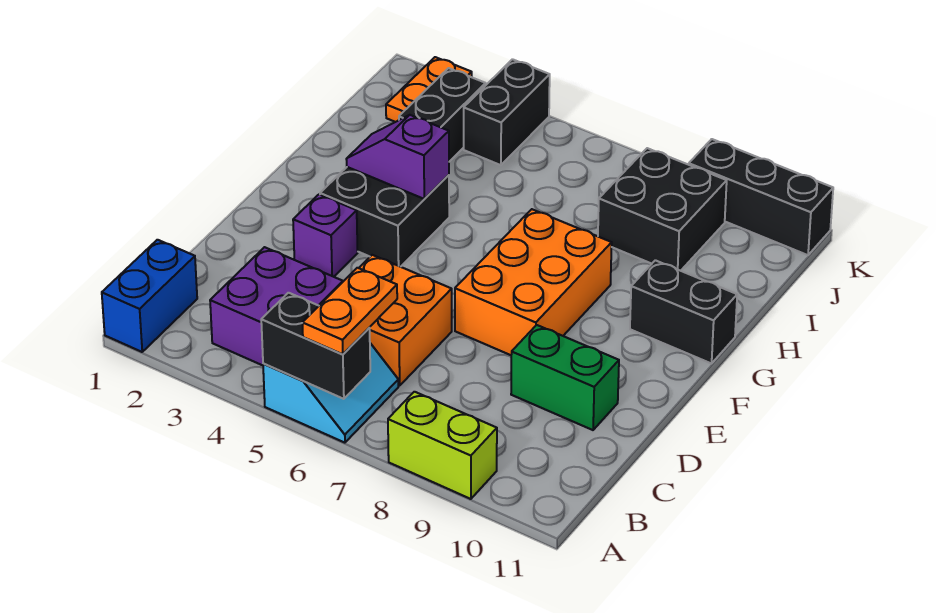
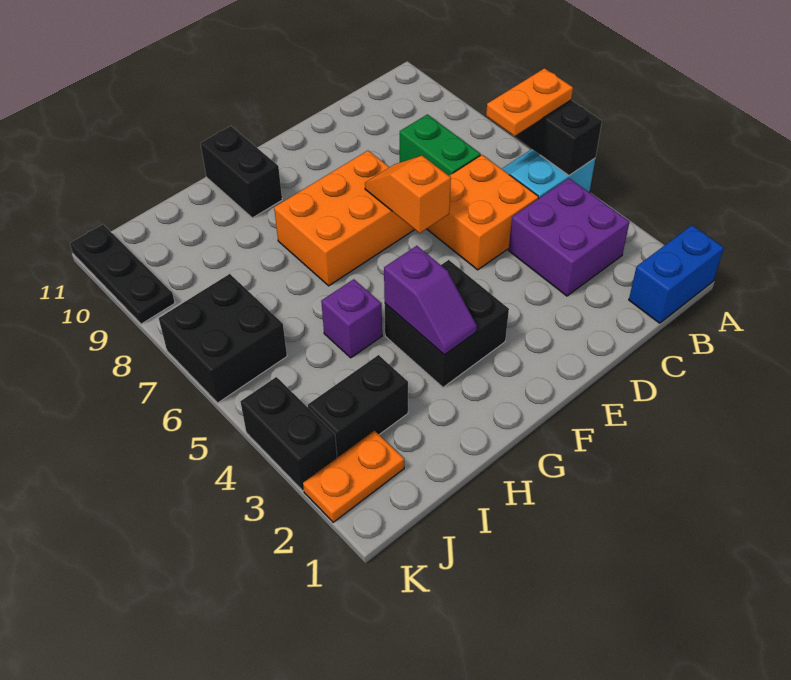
lime 1x2 brick [388,392,497,499] -> none
green 1x2 brick [511,325,619,430] -> green 1x2 brick moved to [400,114,481,176]
purple 1x1 brick [293,195,358,277] -> purple 1x1 brick moved to [321,279,382,358]
none -> orange 1x2 slope [365,156,451,233]
black 2x2 brick [598,148,727,271] -> black 2x2 brick moved to [159,274,287,403]
black 1x2 brick [464,59,550,165] -> black 1x2 brick turned to [240,377,337,491]
black 1x3 brick [689,139,833,255] -> black 1x3 plate [70,224,175,324]

